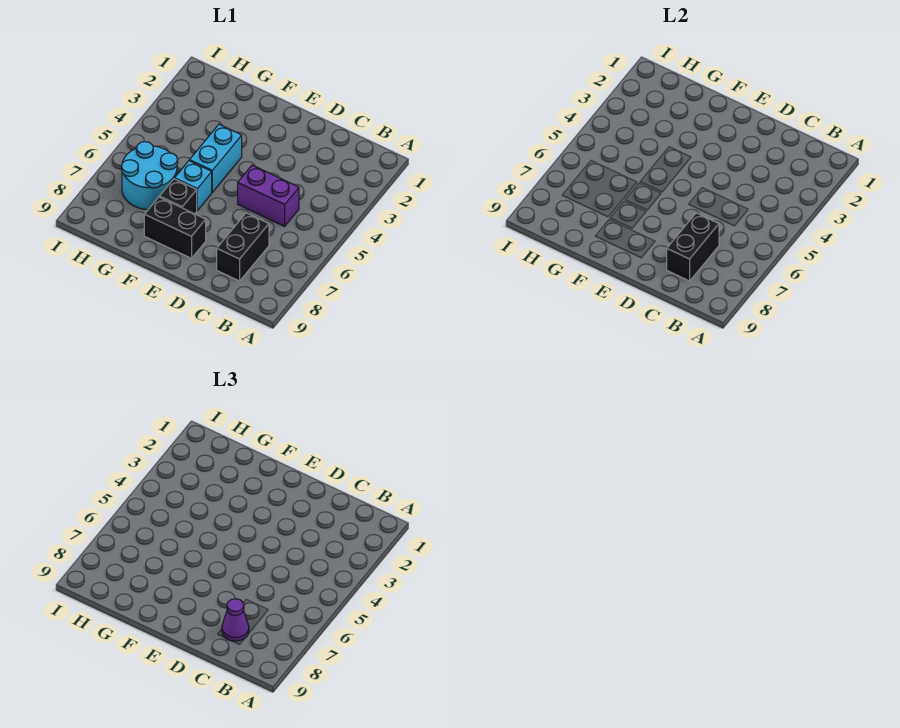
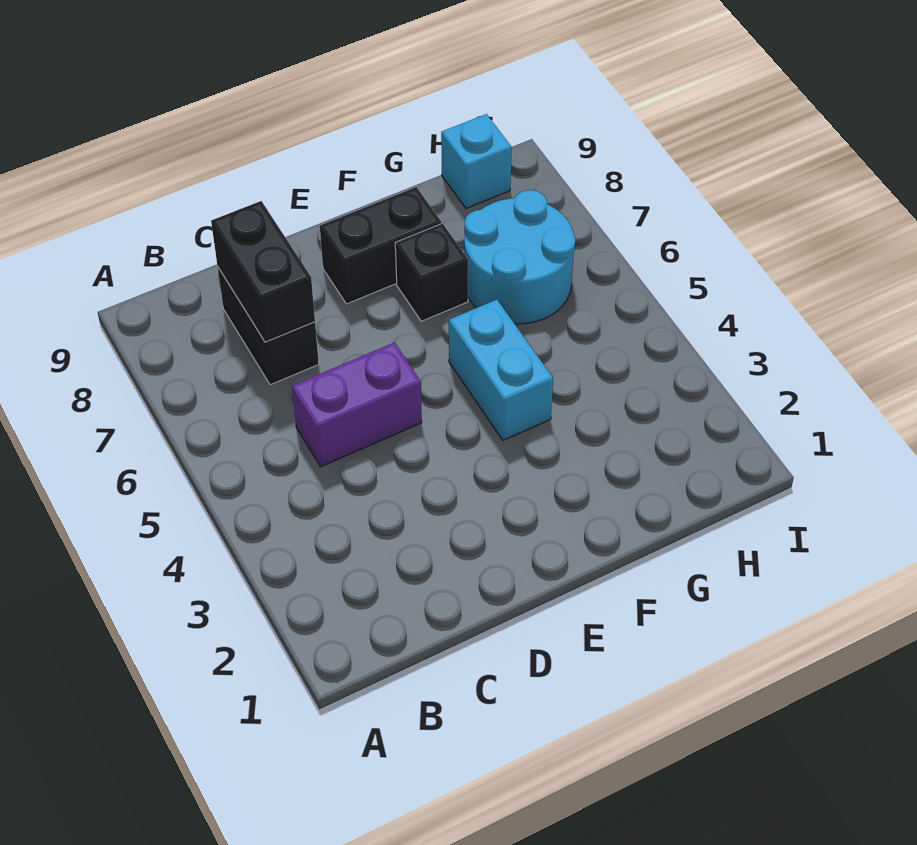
purple 1x1 cone [222,599,249,641] -> none
cyan 1x1 brick [175,161,212,210] -> cyan 1x1 brick moved to [441,114,512,208]

